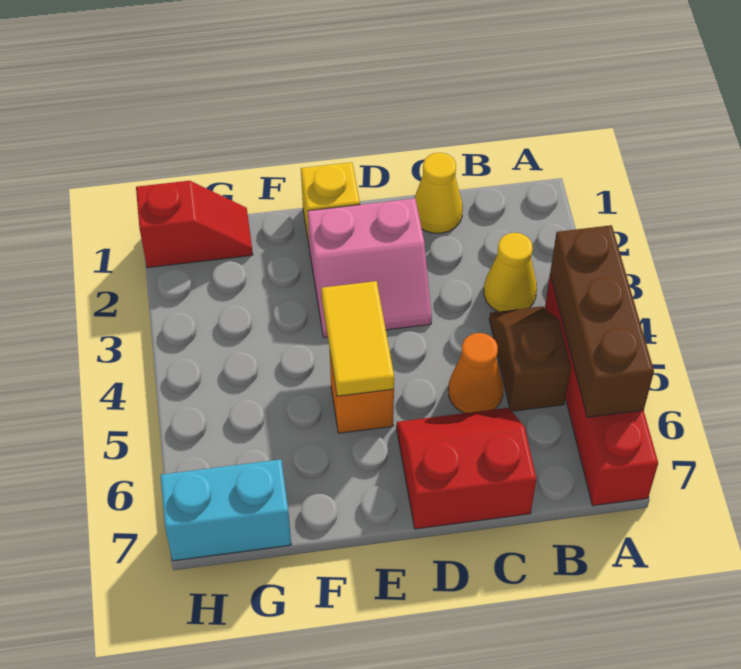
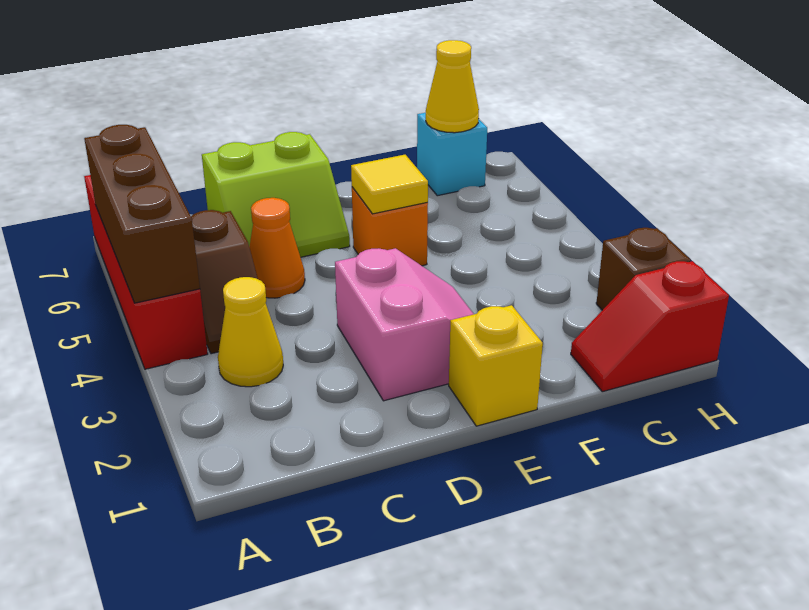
yellow 1x1 cone [414,153,463,233] -> yellow 1x1 cone moved to [426,40,479,133]
red 2x2 slope [396,408,537,529] -> lime 2x2 slope [202,132,350,257]
pink 2x2 slope [308,198,432,337] -> pink 2x2 slope turned to [335,248,474,401]
yellow 1x2 tile [321,281,394,396] -> yellow 1x1 tile [351,155,428,214]
cyan 1x2 brick [161,459,291,561] -> cyan 1x1 brick [417,113,487,196]
none -> brown 1x1 brick [596,228,691,310]

